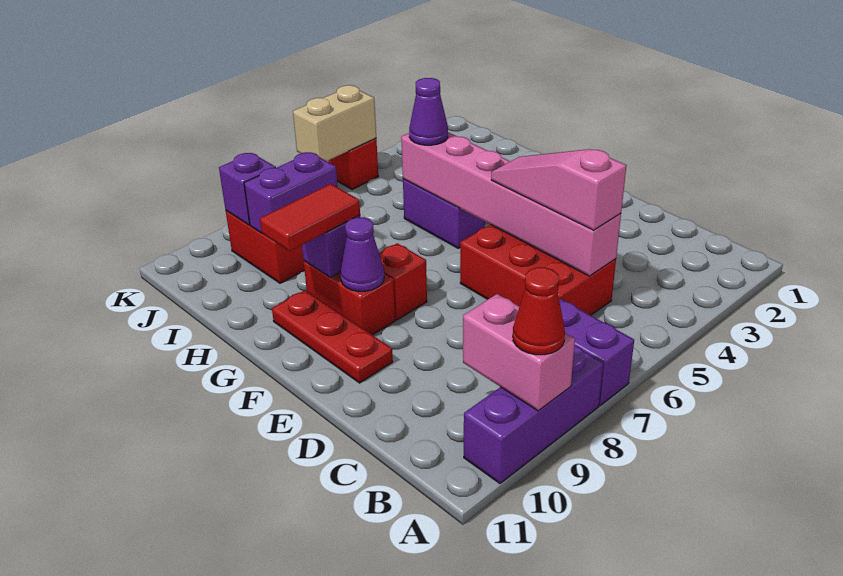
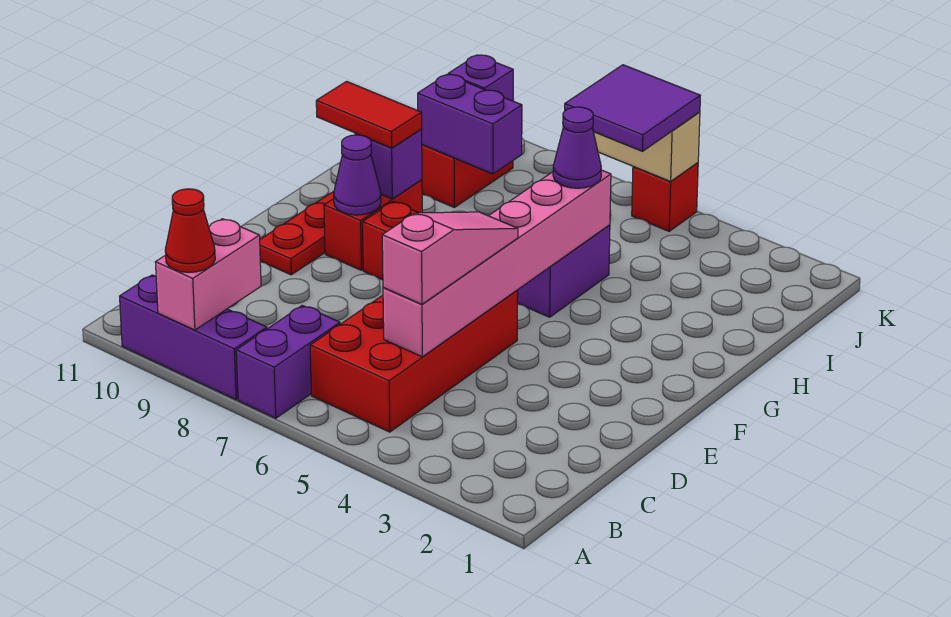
red 2x3 brick [460,225,616,315] -> red 2x4 brick [310,291,518,432]
none -> purple 2x2 tile [565,65,700,151]

